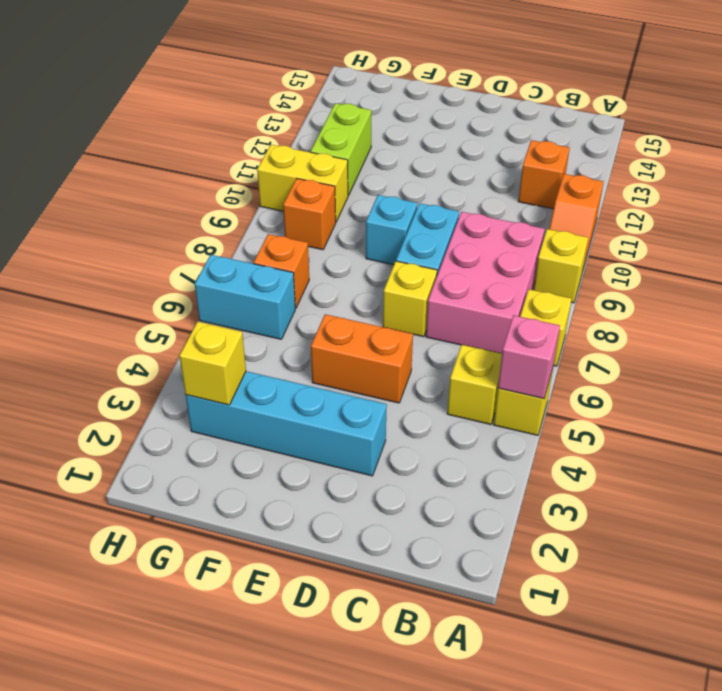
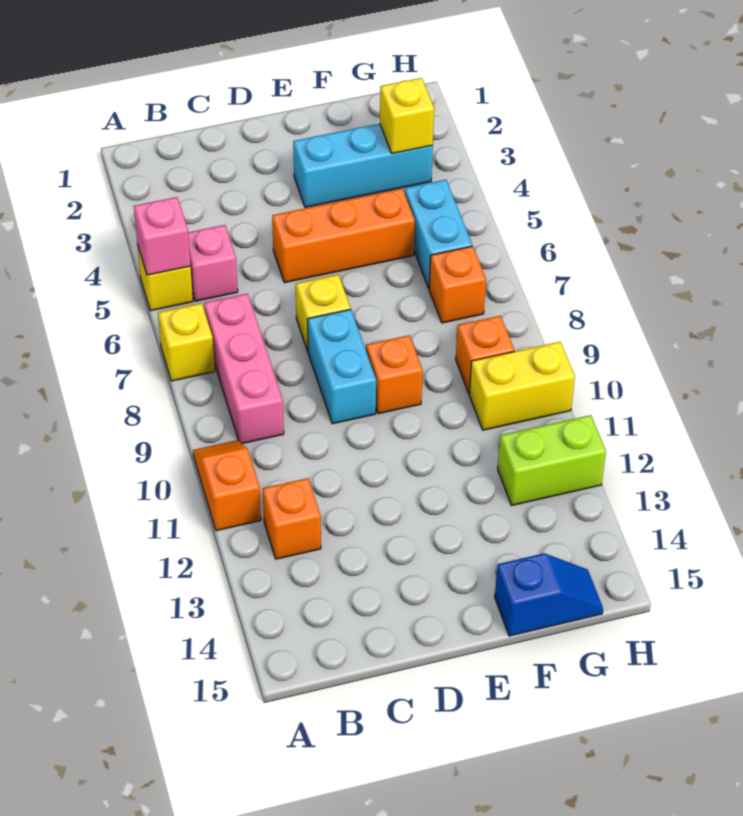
yellow 1x1 brick [534,229,588,303] -> none
yellow 1x1 brick [447,345,502,424] -> pink 1x1 brick [188,225,238,301]
pink 2x3 brick [426,212,545,353] -> pink 1x3 brick [204,294,284,444]
cyan 1x4 brick [186,371,387,476] -> cyan 1x3 brick [293,124,433,207]
orange 1x2 brick [311,314,413,403] -> orange 1x3 brick [272,189,415,283]
cyan 1x1 brick [366,195,417,265] -> orange 1x1 brick [366,335,423,414]
none -> blue 1x2 slope [495,553,603,636]
cyan 1x2 brick [195,255,295,339] -> cyan 1x2 brick turned to [405,180,472,288]
lime 1x2 brick [311,103,371,196] -> lime 1x2 brick turned to [498,415,606,505]

